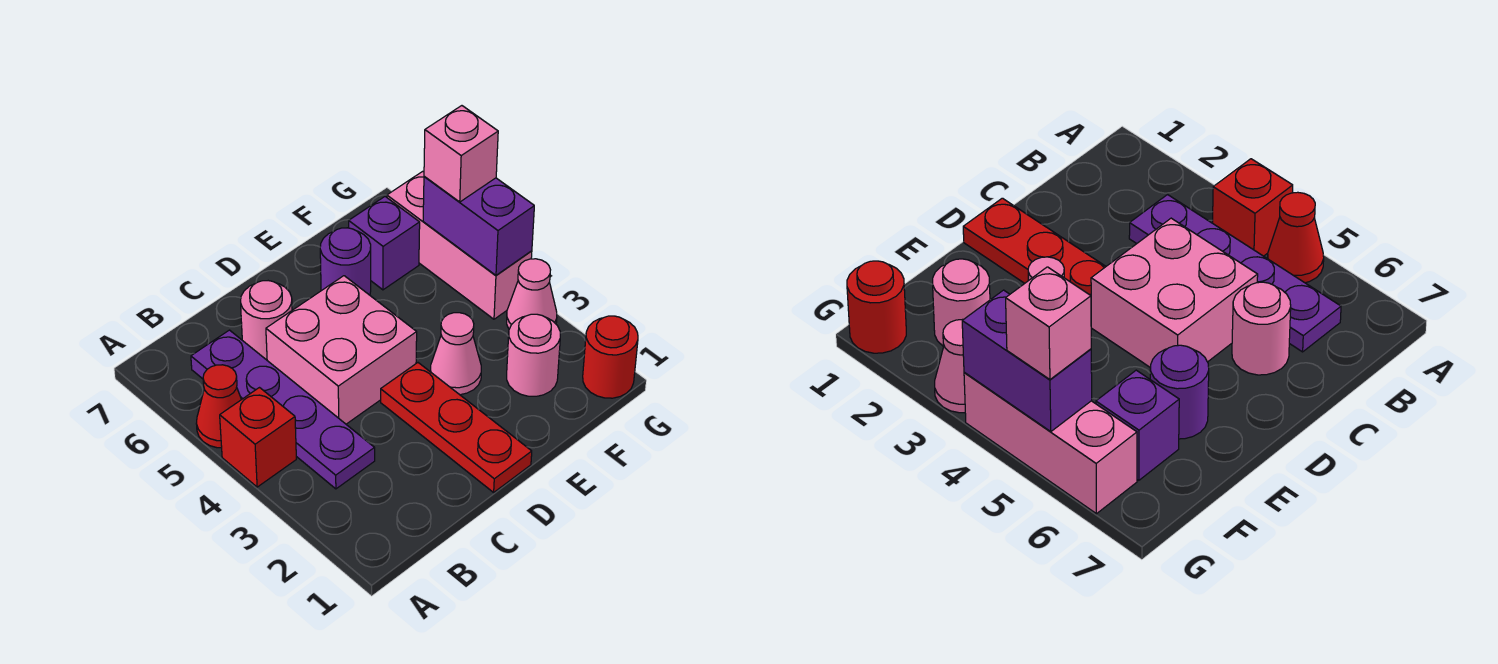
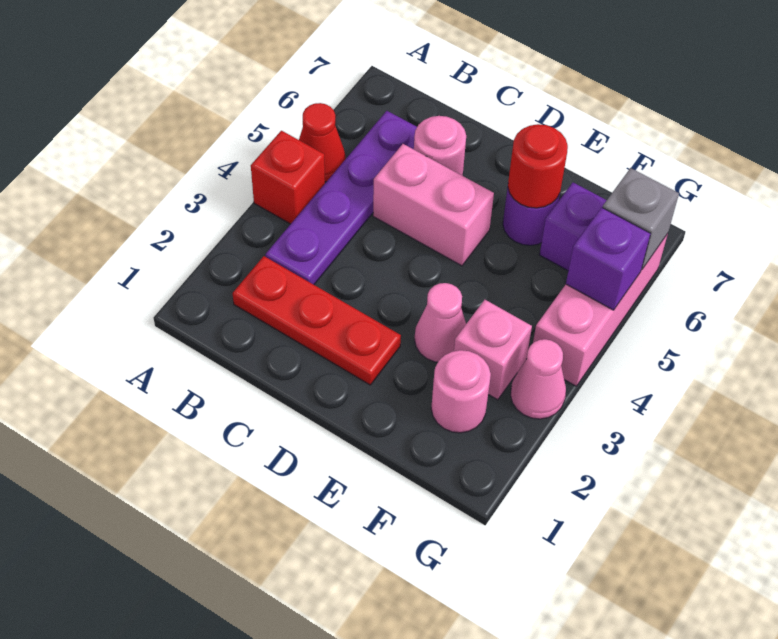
pink 2x2 brick [266,276,417,424] -> pink 1x2 brick [373,144,494,266]
red 1x3 plate [381,363,532,492] -> red 1x3 plate turned to [233,256,401,385]
red 1x1 round brick [583,316,638,398] -> red 1x1 round brick moved to [508,124,568,208]
purple 1x2 brick [423,176,534,275] -> purple 1x1 brick [566,208,651,310]
pink 1x1 brick [424,106,498,202] -> pink 1x1 brick moved to [454,300,532,400]
none -> grey 1x1 brick [603,168,679,270]

